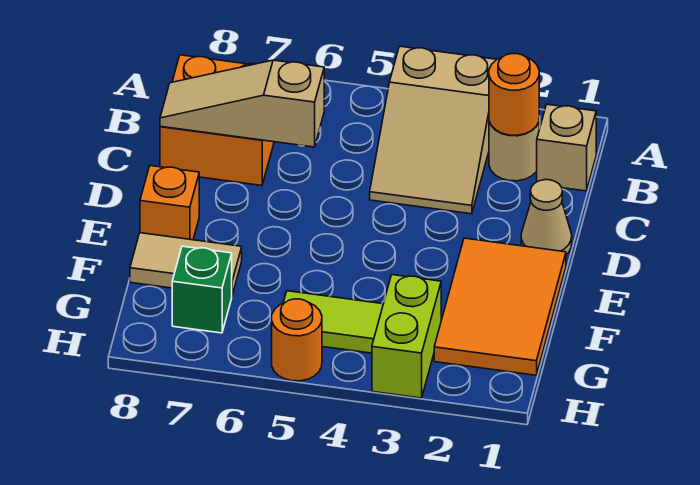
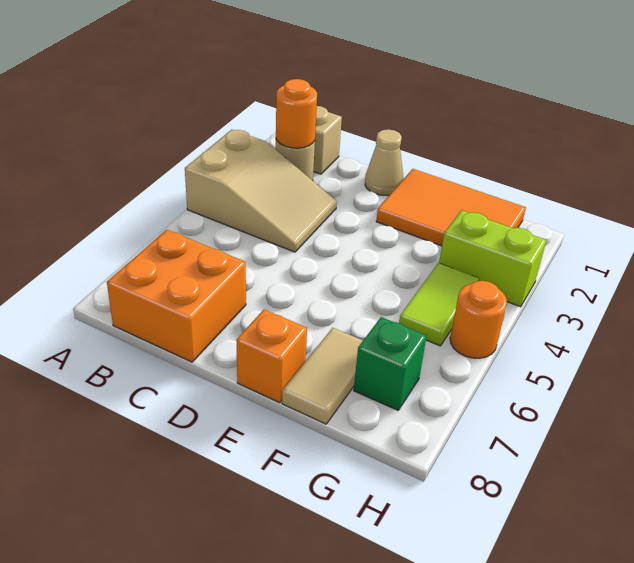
tan 1x3 slope [160,60,324,147] -> none

